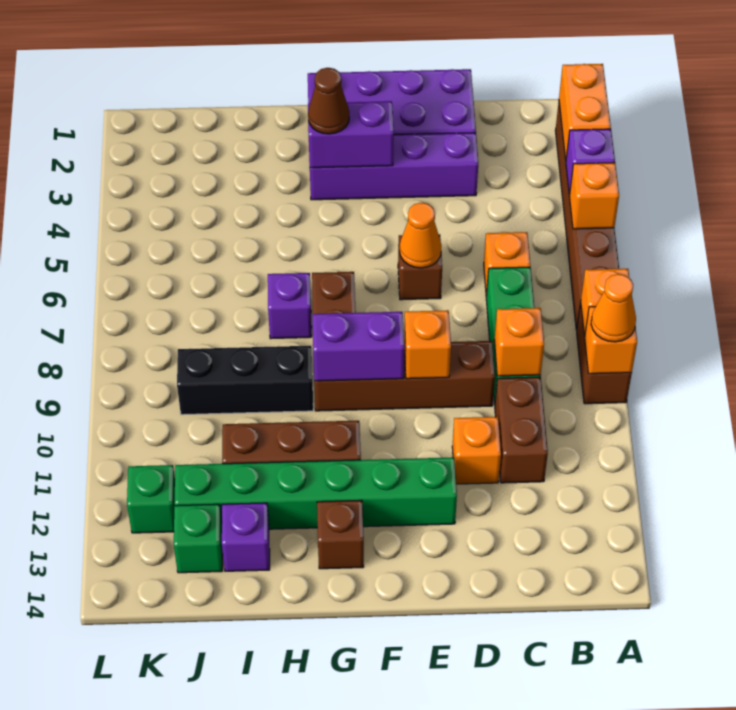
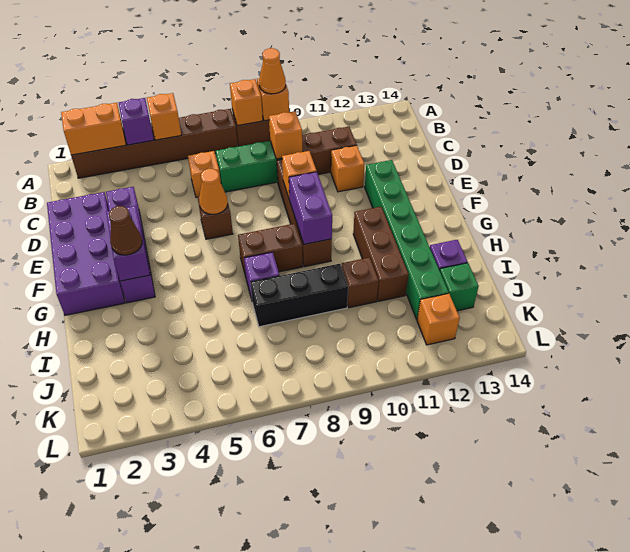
brown 1x1 brick [317,500,364,569] -> brown 1x1 brick moved to [342,257,379,308]
black 1x3 brick [177,346,313,415] -> black 1x3 brick turned to [251,264,348,327]
green 1x1 brick [127,465,175,533] -> orange 1x1 brick [417,294,460,345]

